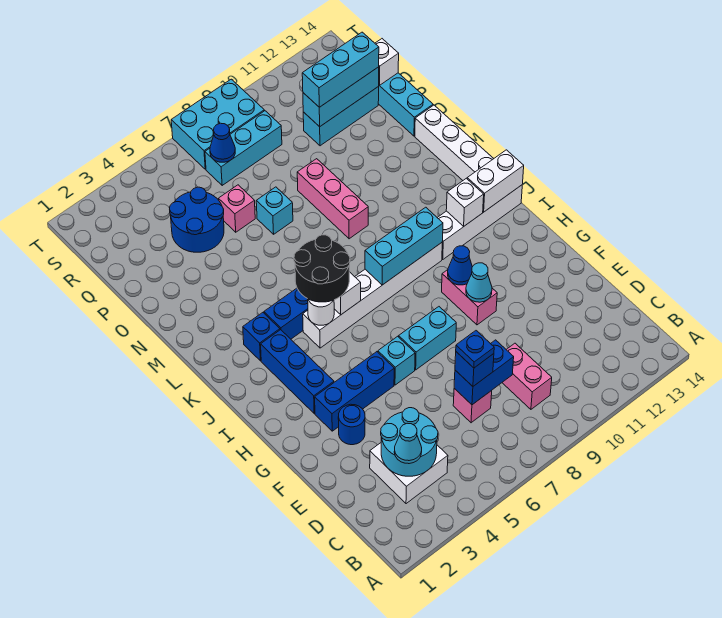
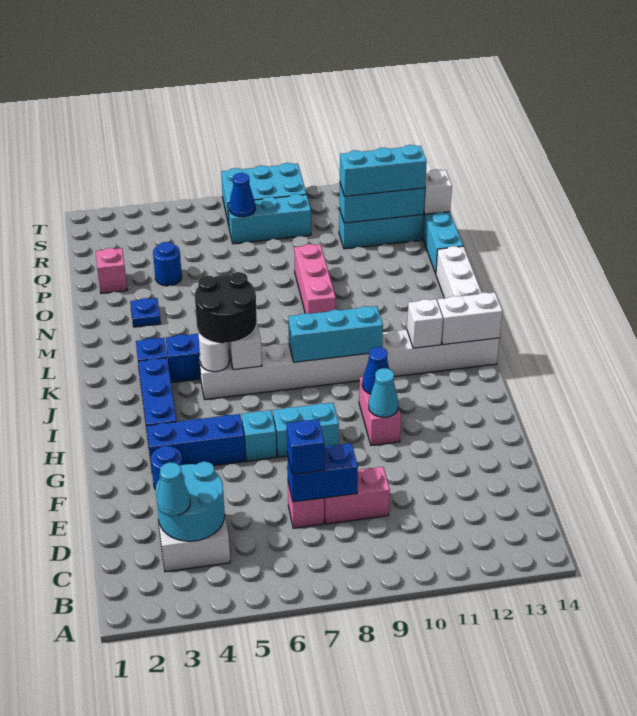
pink 1x2 brick [502,343,552,409] -> pink 1x2 brick turned to [324,467,390,524]
blue 1x1 plate [456,331,494,368] -> blue 1x1 plate moved to [130,298,161,327]
cyan 1x1 brick [256,187,293,234] -> none
blue 2x2 round brick [170,187,224,252] -> blue 1x1 round brick [153,242,182,286]
pink 1x1 brick [219,185,255,232] -> pink 1x1 brick moved to [96,248,127,293]

